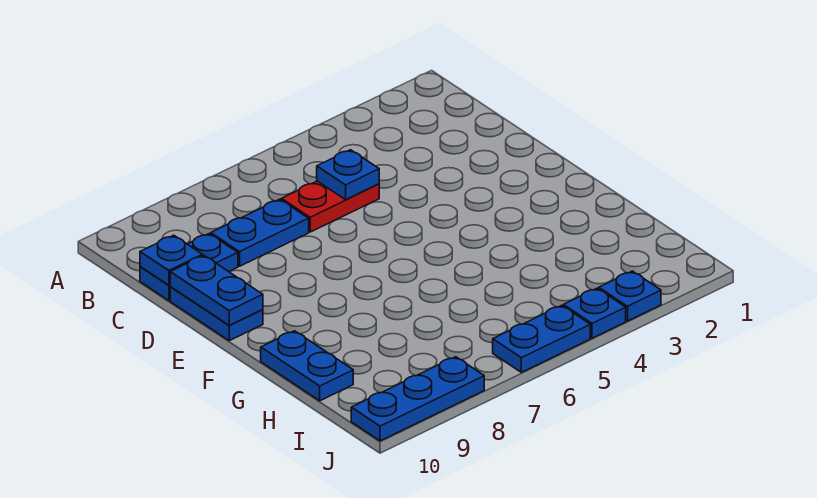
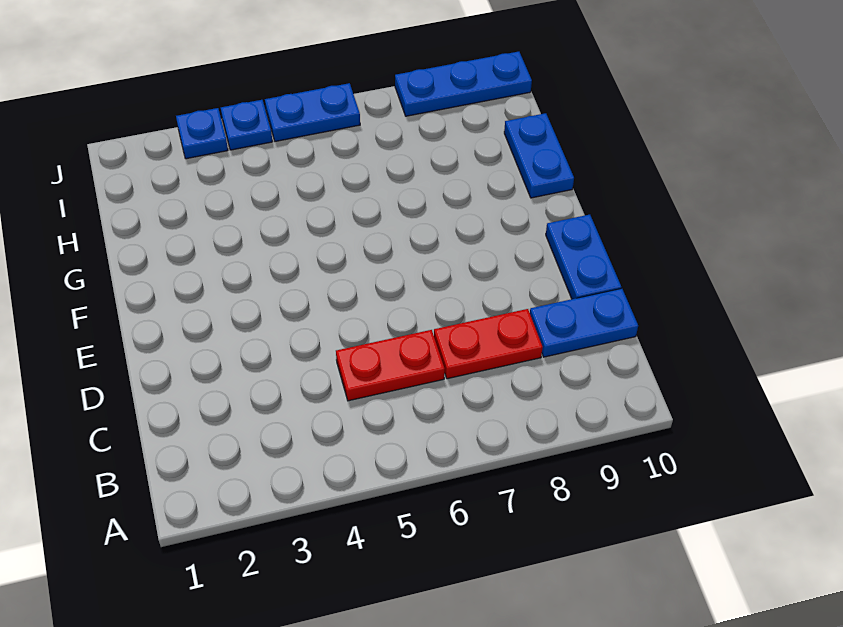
blue 1x1 plate [317,150,379,200] -> none
blue 1x2 plate [211,199,309,266] -> red 1x2 plate [434,309,543,379]
blue 1x1 plate [140,235,202,285] -> none
blue 1x2 plate [170,255,263,325] -> none

